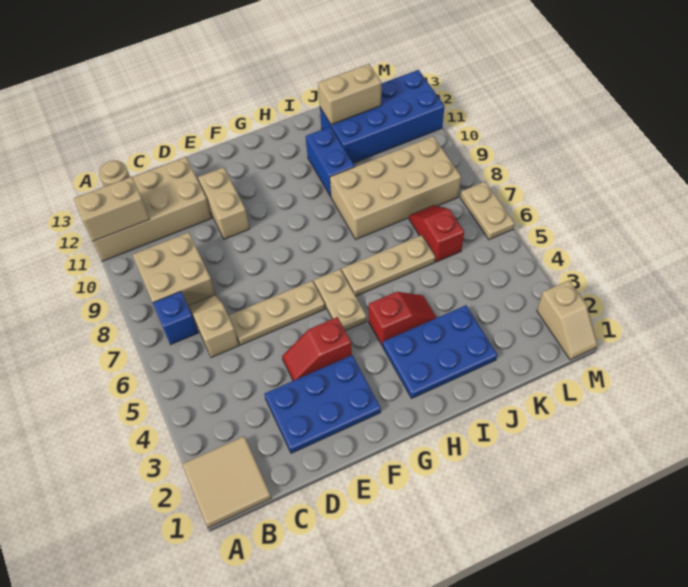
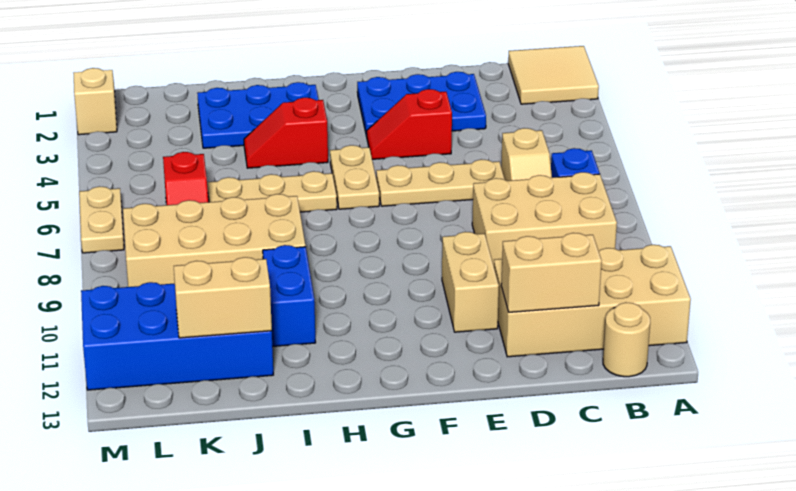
tan 1x2 brick [74,177,149,241] -> tan 1x2 brick moved to [501,233,602,312]
tan 2x2 brick [133,232,216,307] -> tan 2x3 brick [472,172,617,266]
red 1x2 slope [282,317,352,381] -> red 1x2 slope turned to [367,89,452,159]

